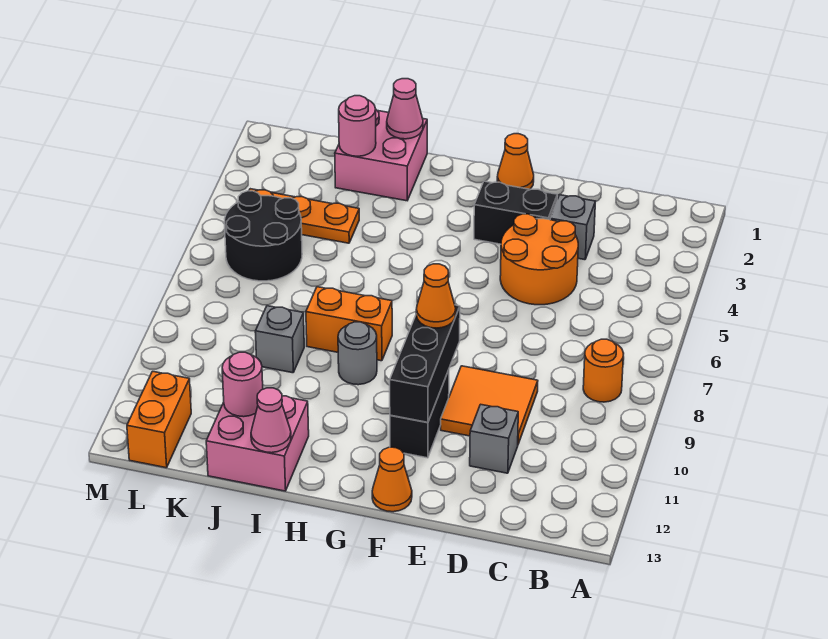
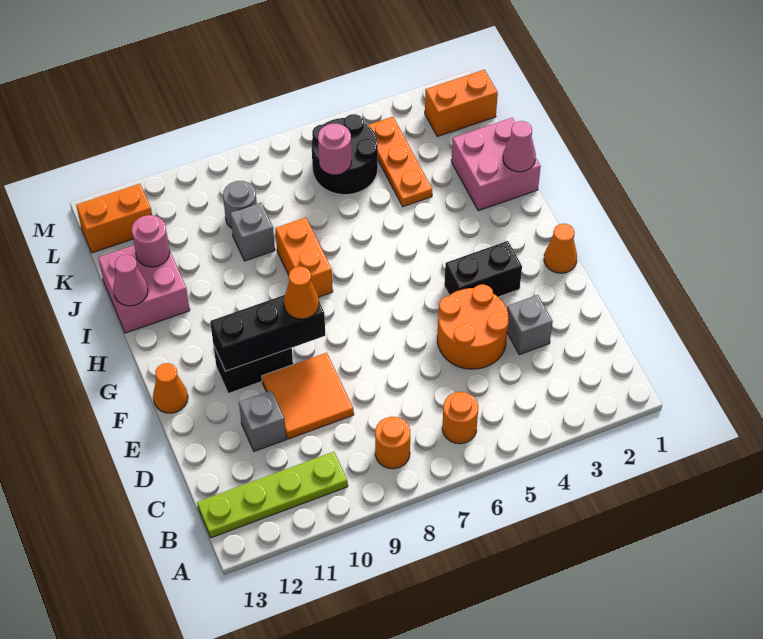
none -> orange 1x1 round brick [442,392,478,444]
none -> lime 1x4 plate [197,452,348,538]
black 1x2 brick [474,181,557,244] -> black 1x2 brick turned to [444,241,522,297]
grey 1x1 round brick [338,322,377,385] -> grey 1x1 round brick moved to [223,181,257,228]
pink 1x1 round brick [339,96,376,156] -> pink 1x1 round brick moved to [318,124,351,175]
none -> orange 1x2 brick [425,70,498,136]

